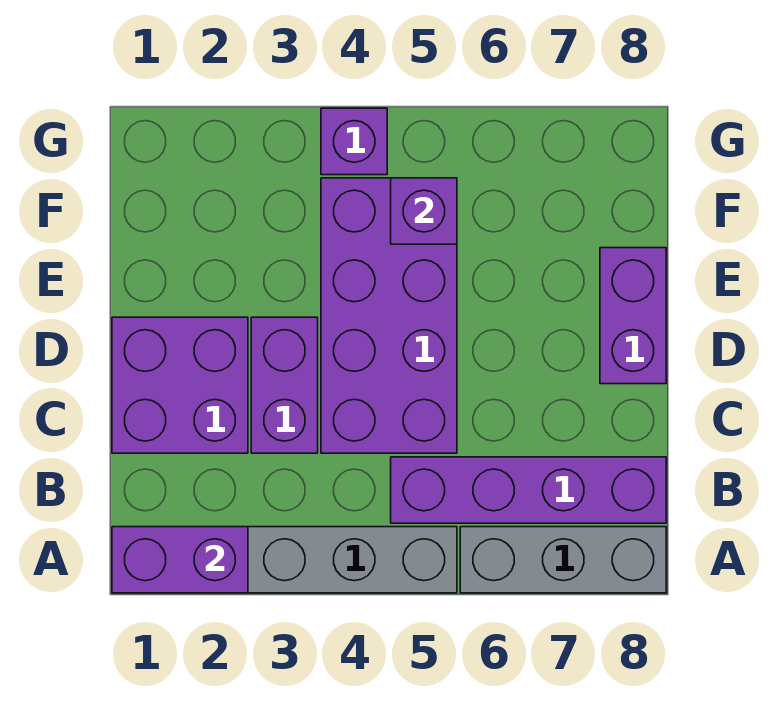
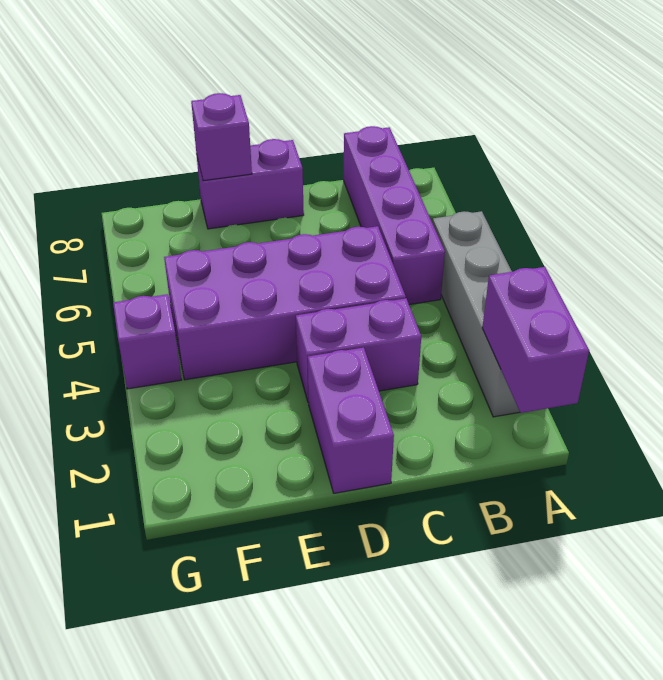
grey 1x3 brick [460,527,666,593] -> none
purple 2x2 brick [112,317,248,453] -> purple 1x2 brick [308,348,394,493]
purple 1x1 brick [391,178,457,244] -> purple 1x1 brick moved to [191,93,252,181]

